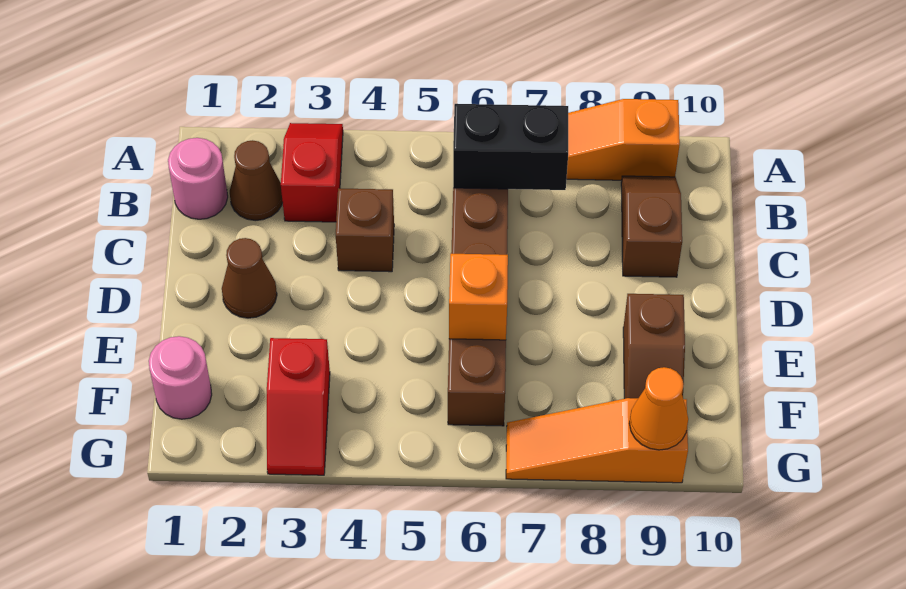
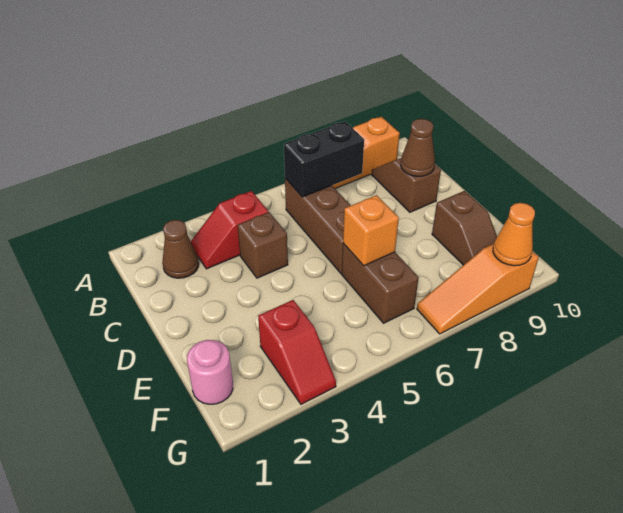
red 1x2 slope [281,123,343,222] -> red 1x2 slope turned to [191,191,268,269]
pink 1x1 round brick [168,138,228,219] -> none
brown 1x1 cone [222,238,277,318] -> brown 1x1 cone moved to [401,119,435,176]

